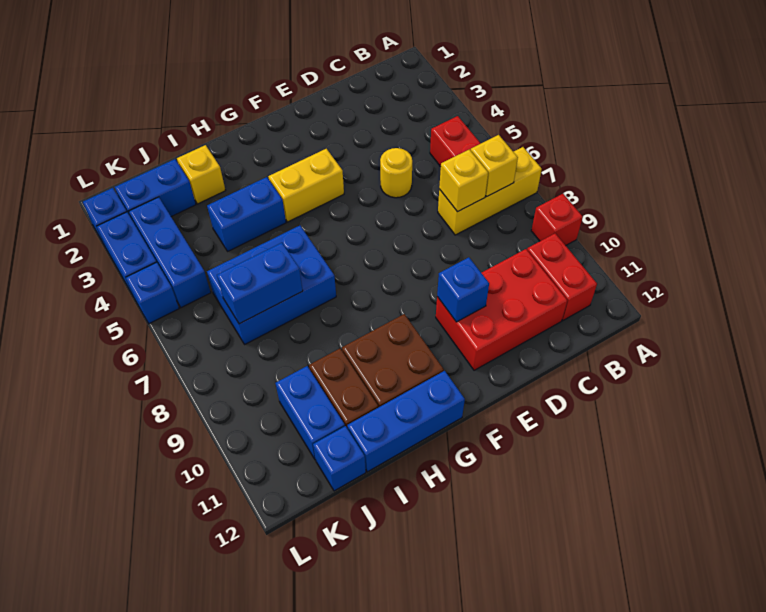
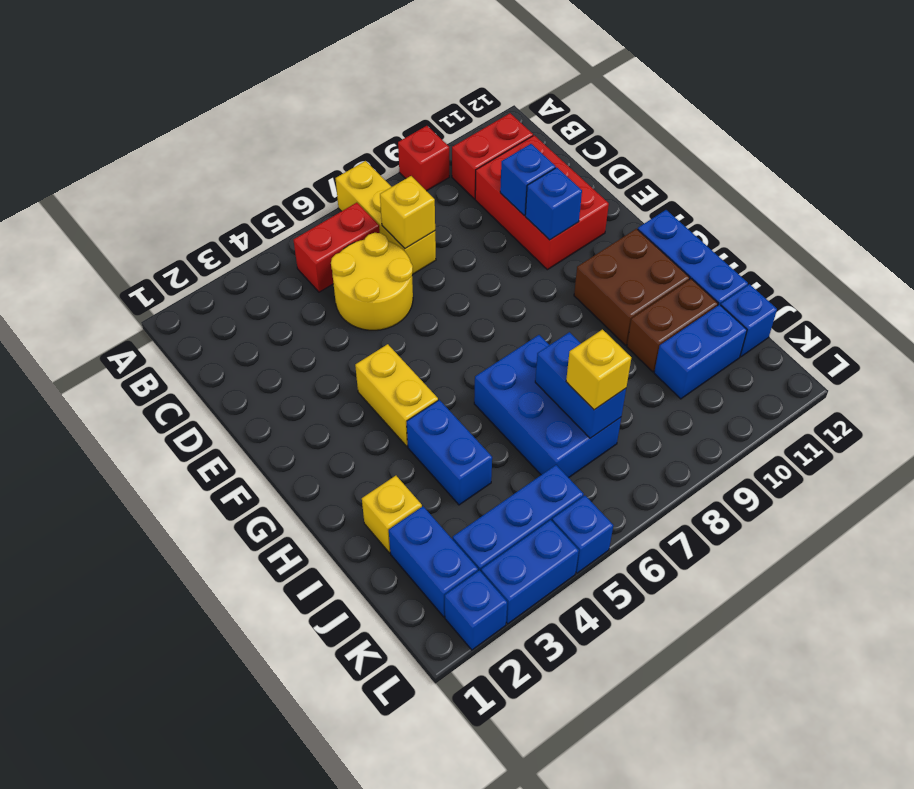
yellow 1x1 brick [471,135,518,196] -> yellow 1x1 brick moved to [566,330,631,410]
yellow 1x1 round brick [380,148,412,198] -> yellow 2x2 round brick [331,233,413,330]
none -> blue 1x1 brick [500,144,556,215]

